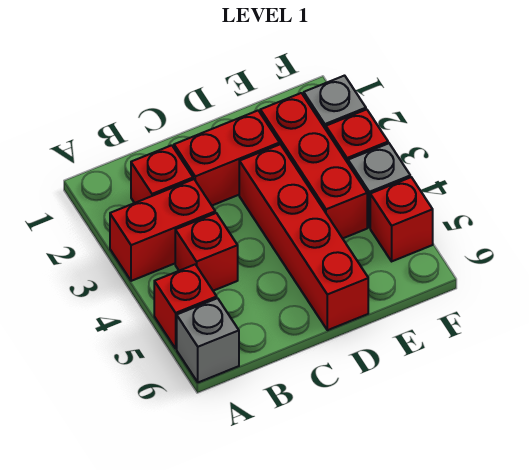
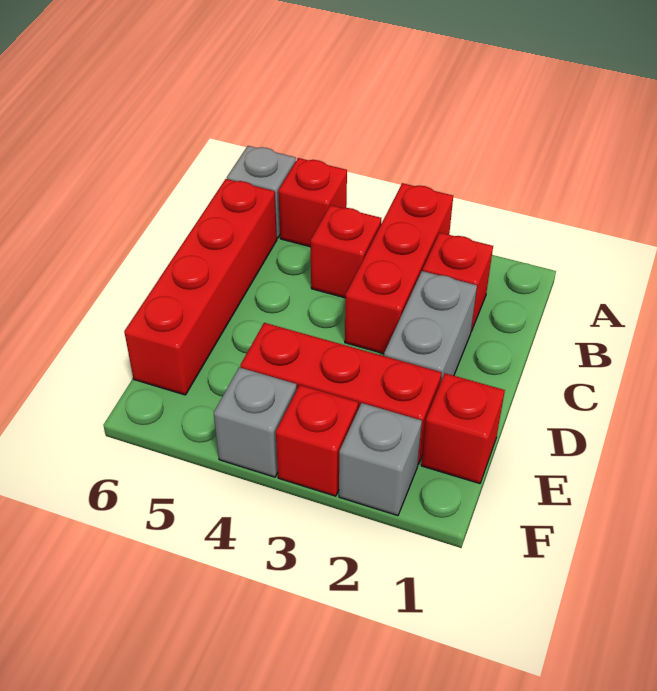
red 1x2 brick [110,179,215,281] -> red 1x3 brick [345,183,453,354]
red 1x2 brick [174,111,280,205] -> grey 1x2 brick [384,271,477,381]
red 1x4 brick [239,144,368,330] -> red 1x4 brick turned to [124,179,277,395]
red 1x1 brick [370,177,433,261] -> red 1x1 brick moved to [421,373,505,484]

